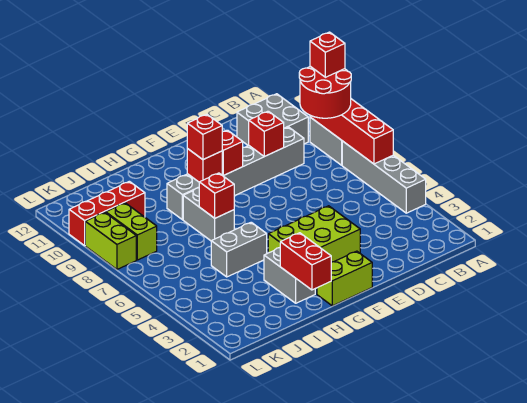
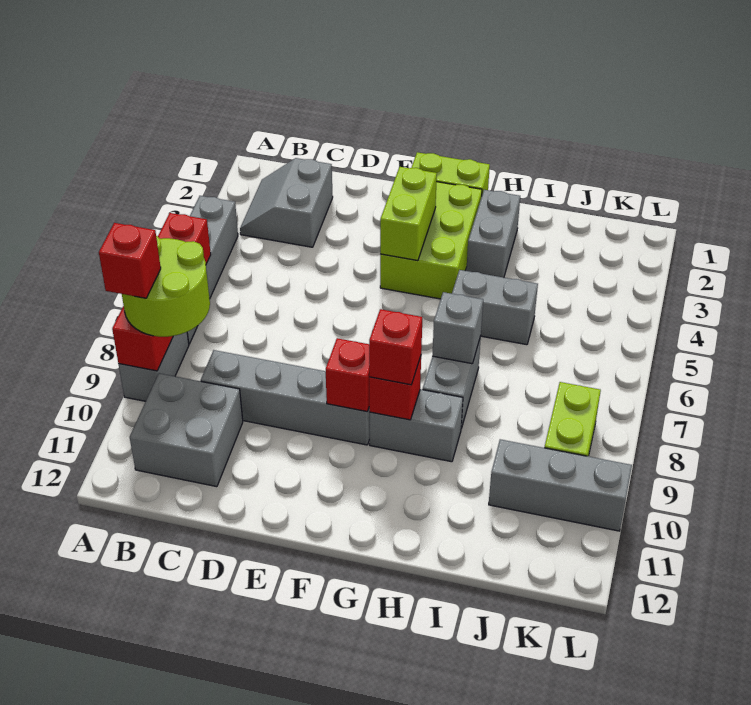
red 2x2 round brick [299,66,351,118] -> lime 2x2 round brick [122,236,210,337]
none -> grey 2x2 slope [240,158,333,247]
red 1x1 brick [249,111,284,156] -> none
lime 2x3 brick [268,206,360,262] -> lime 2x3 brick turned to [380,182,482,299]
red 1x2 brick [280,233,331,290] -> none
red 1x1 brick [199,173,234,218] -> grey 1x1 brick [433,292,483,364]
red 1x3 brick [69,181,145,245] -> grey 1x3 brick [489,439,632,531]
lime 1x2 brick [85,212,136,269] -> lime 1x2 brick moved to [380,167,437,261]

